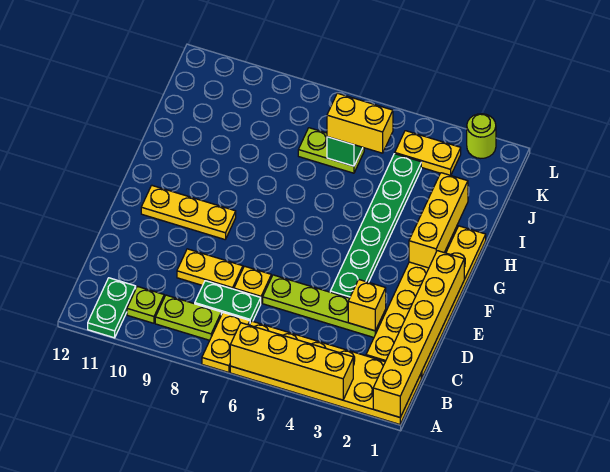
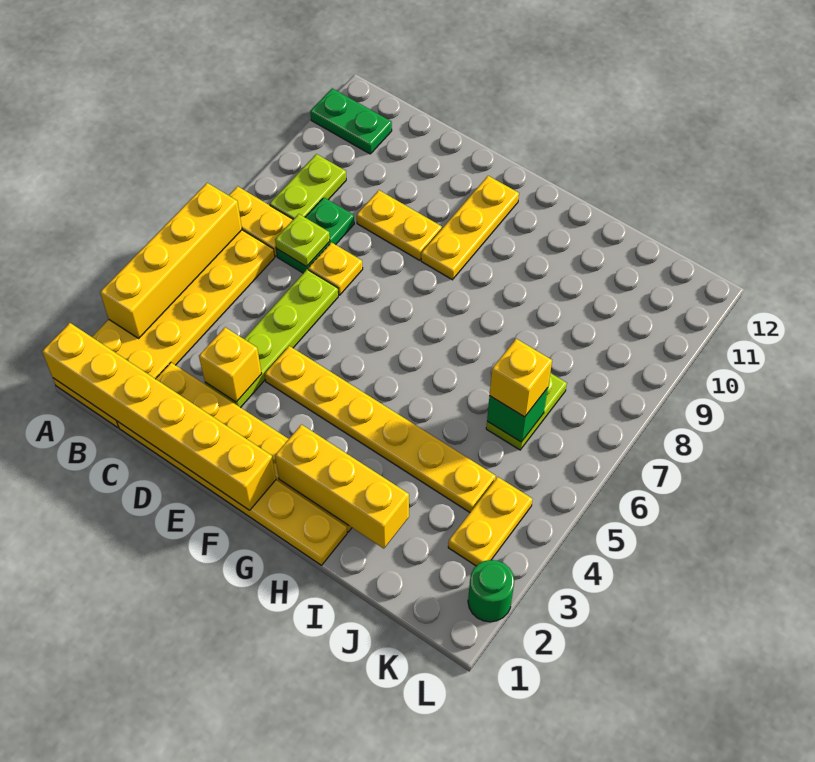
lime 1x1 plate [127,286,164,323] -> lime 1x1 plate moved to [275,214,330,267]
yellow 1x2 plate [177,249,243,289] -> yellow 1x2 plate turned to [357,190,442,260]
green 1x6 plate [330,154,421,298] -> yellow 1x6 plate [265,346,496,512]
yellow 1x2 brick [327,93,393,153] -> yellow 1x1 brick [490,339,552,417]
lime 1x1 round brick [467,114,496,158] -> green 1x1 round brick [468,560,514,622]

